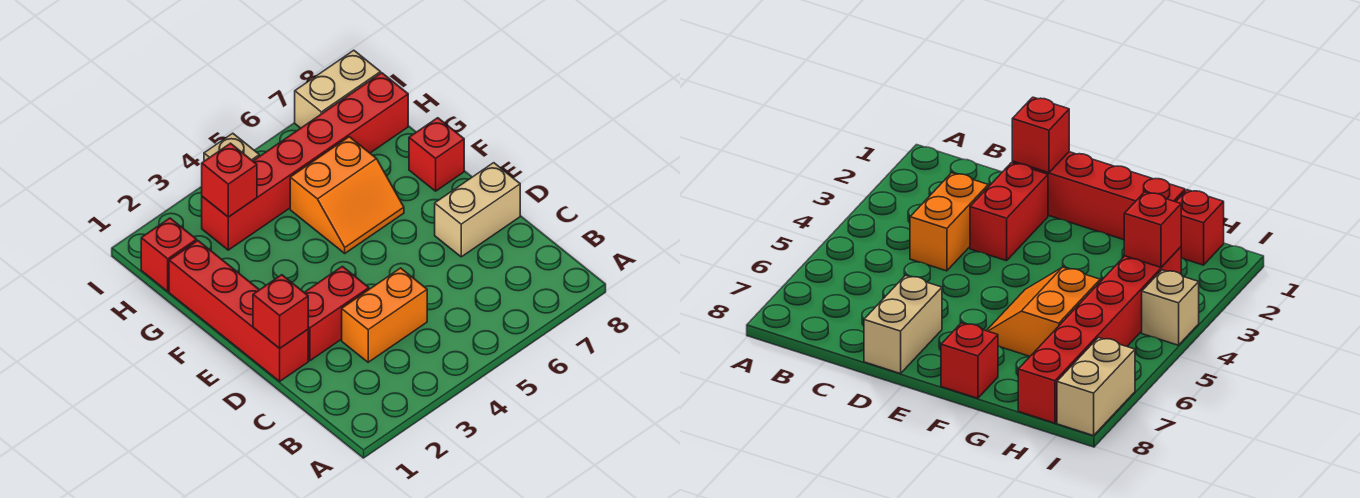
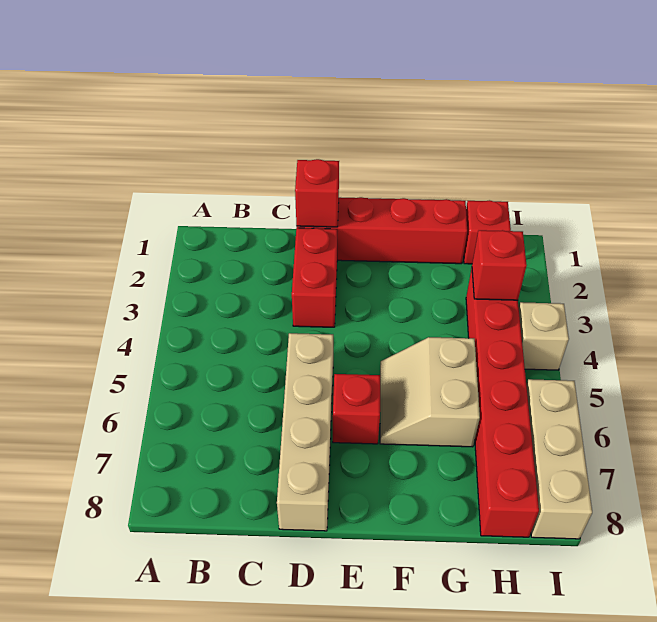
orange 1x2 brick [342,268,427,362] -> none
tan 1x2 brick [435,163,520,257] -> tan 1x4 brick [277,333,333,531]
orange 2x2 slope [290,137,404,253] -> tan 2x2 slope [380,337,480,447]
red 1x1 brick [409,118,464,191] -> red 1x1 brick moved to [333,374,380,444]
tan 1x2 brick [295,50,381,128] -> tan 1x3 brick [526,379,592,539]

